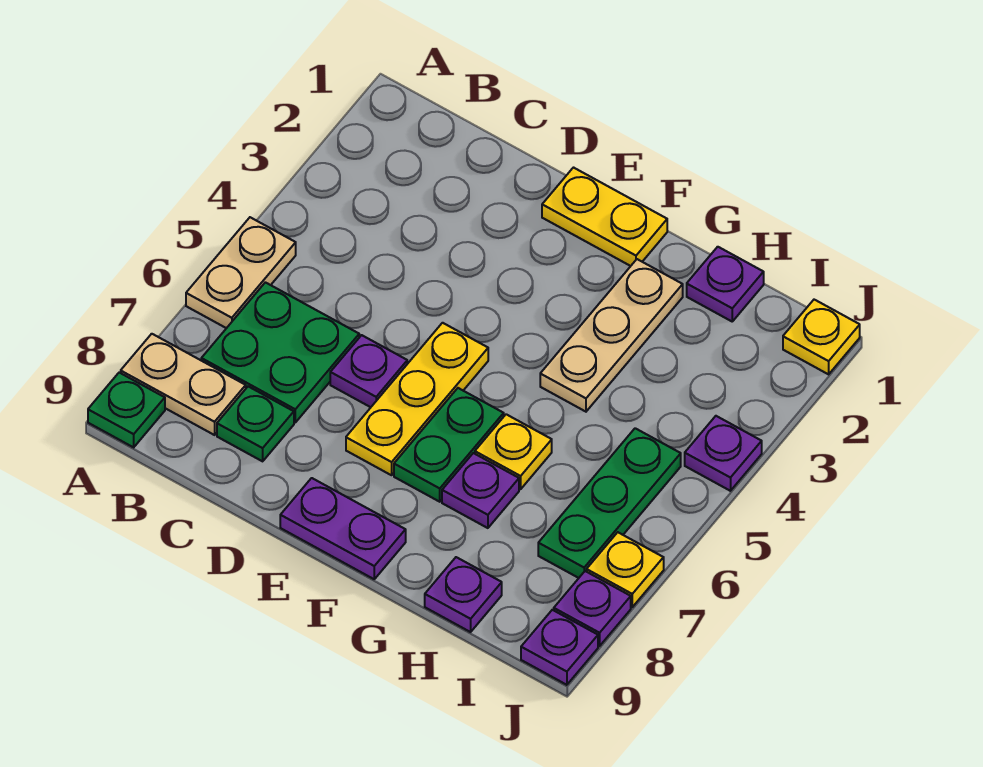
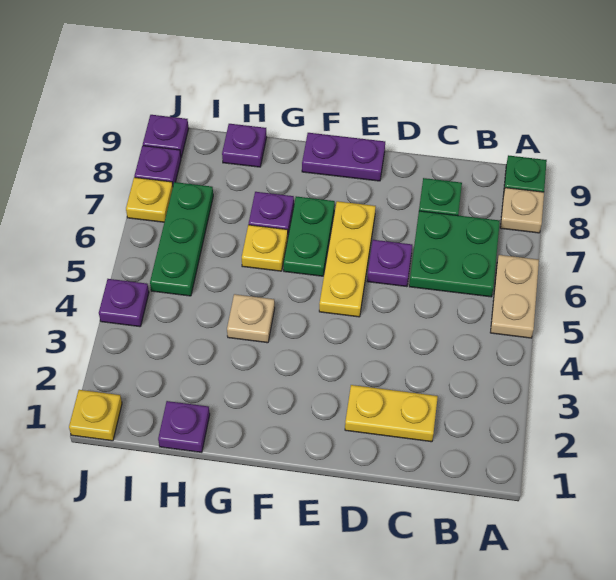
tan 1x2 plate [121,334,246,435] -> tan 1x1 plate [500,188,544,233]
yellow 1x2 plate [542,168,667,266] -> yellow 1x2 plate moved to [345,385,438,442]
tan 1x3 plate [540,259,683,412] -> tan 1x1 plate [227,294,275,343]

